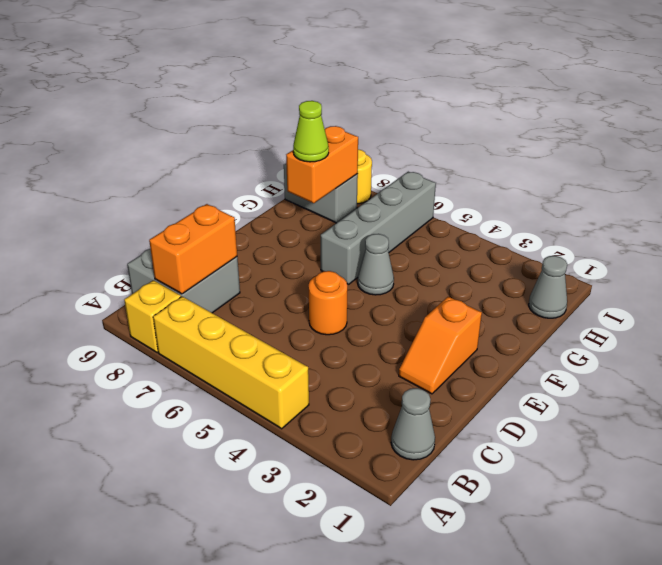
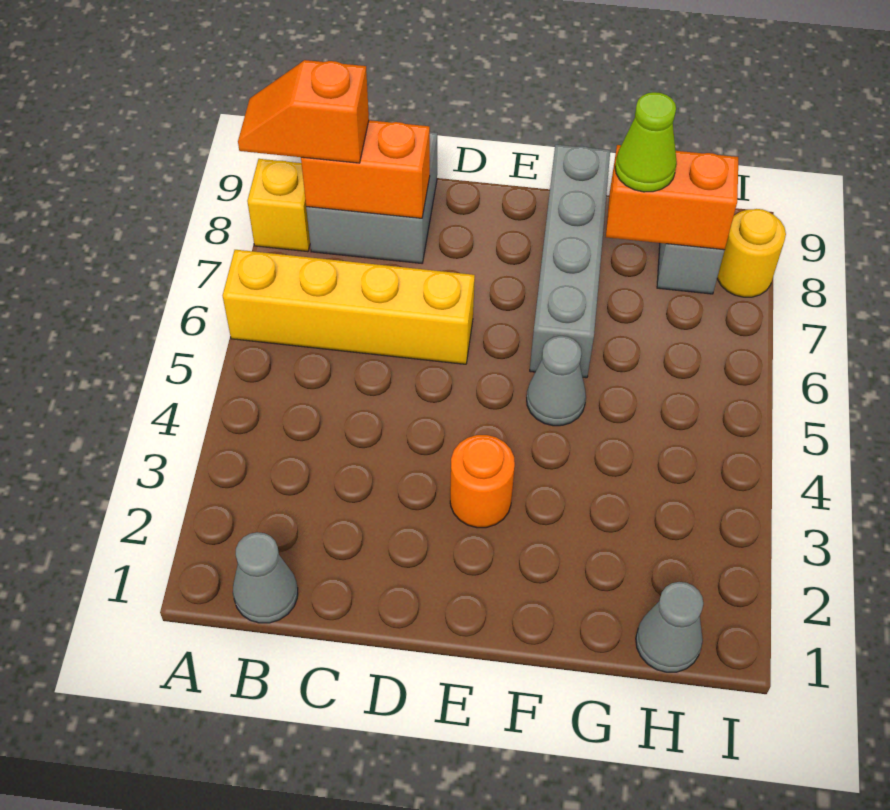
yellow 1x4 brick [153,296,309,429] -> yellow 1x4 brick turned to [223,250,475,364]
orange 1x2 slope [399,297,482,394] -> orange 1x2 slope moved to [238,60,369,163]
orange 1x1 round brick [309,271,347,335] -> orange 1x1 round brick moved to [450,435,515,528]
grey 1x4 brick [321,172,436,284] -> grey 1x4 brick turned to [530,145,610,378]

